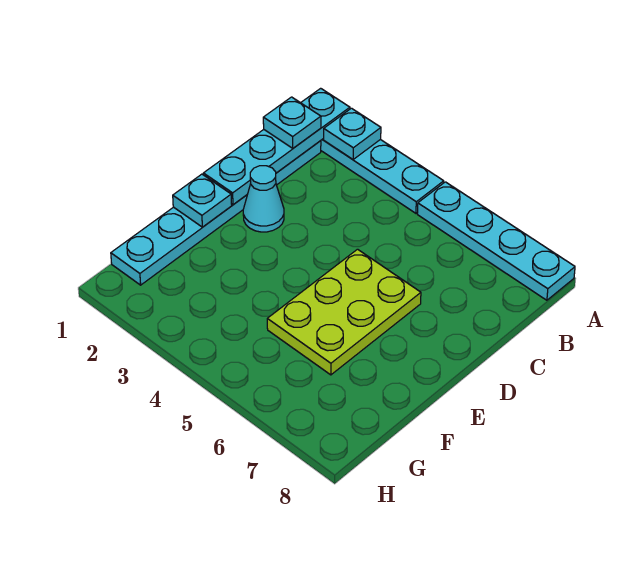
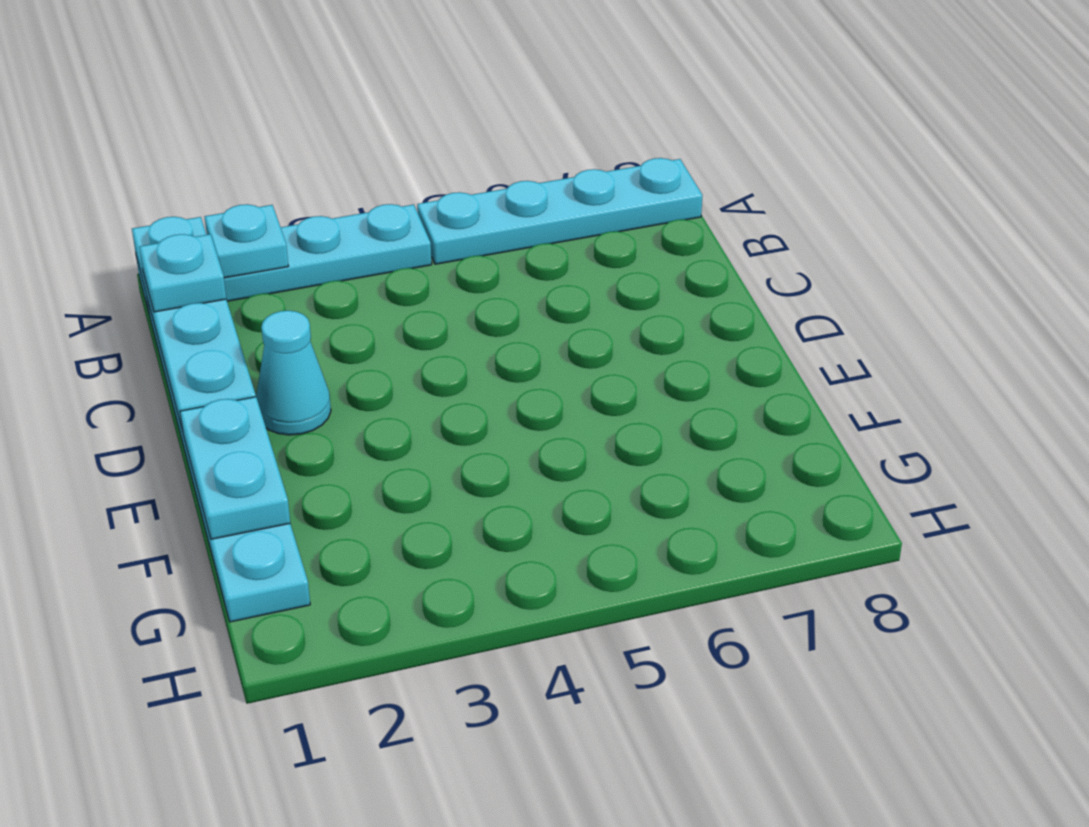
lime 2x3 plate [267,249,421,375] -> none
cyan 1x1 plate [173,174,232,227] -> cyan 1x2 plate [180,397,290,539]

